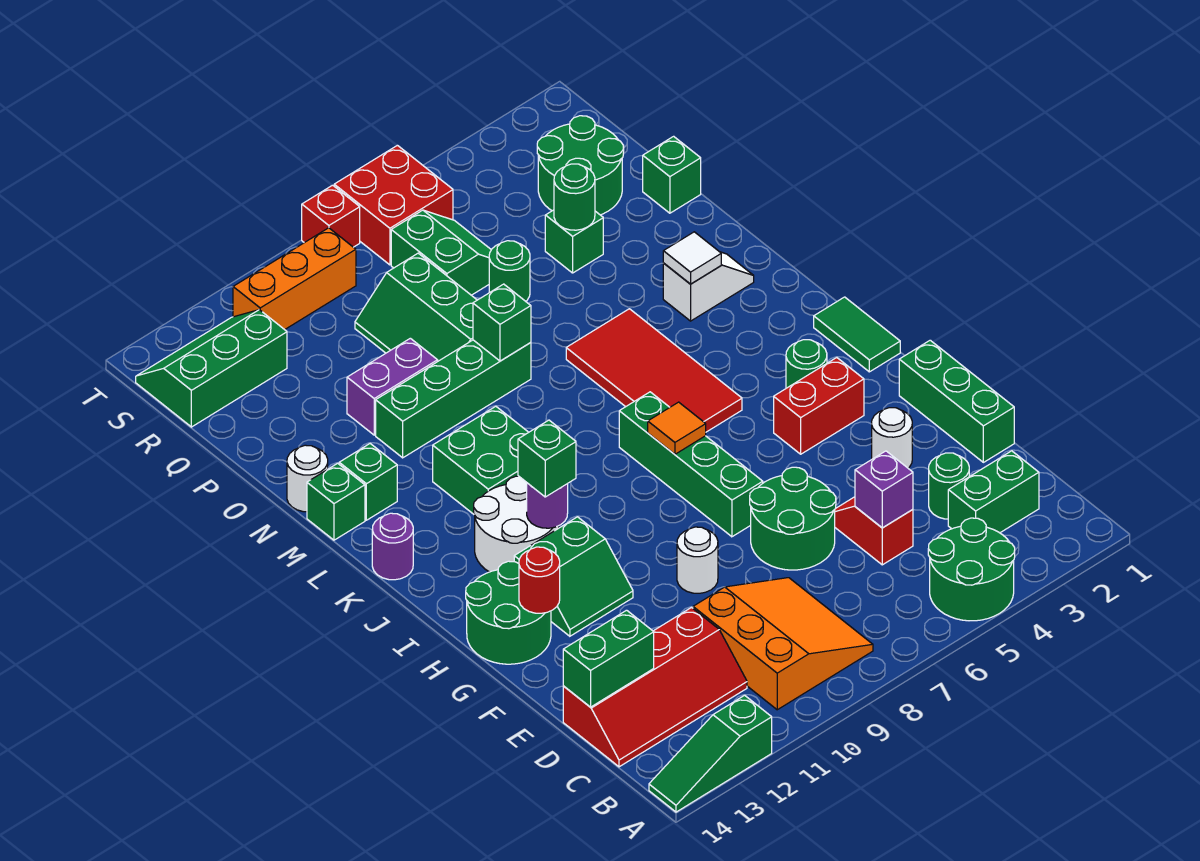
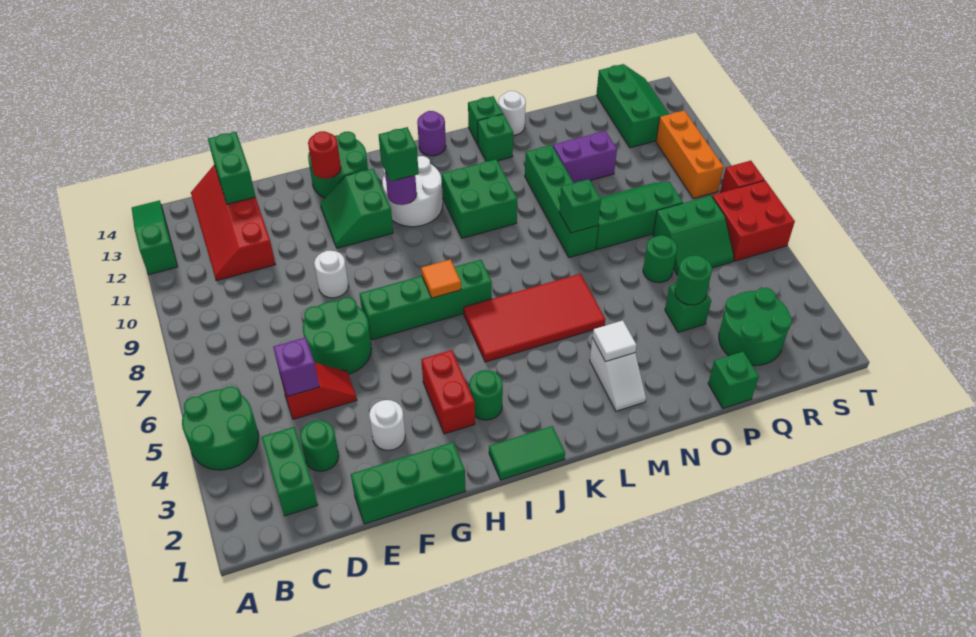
orange 3x3 slope [693,578,873,710] -> none
purple 1x2 brick [347,338,438,435] -> purple 1x2 brick turned to [553,131,617,183]

